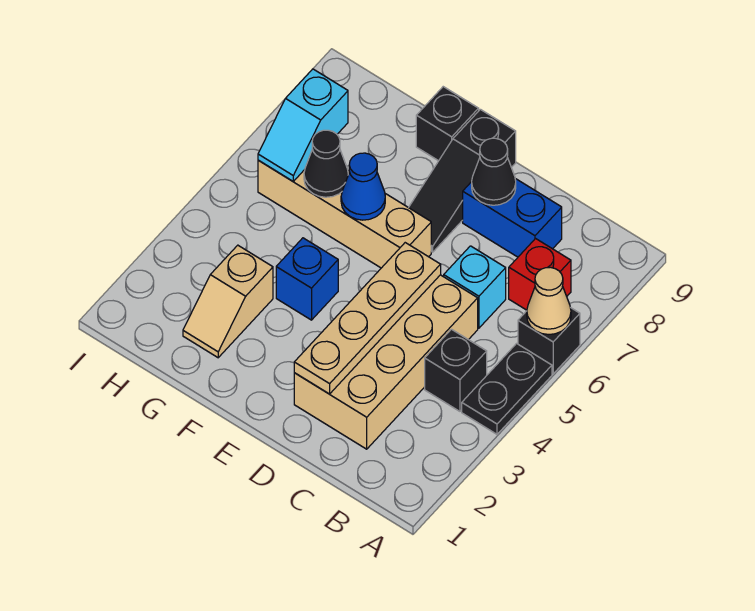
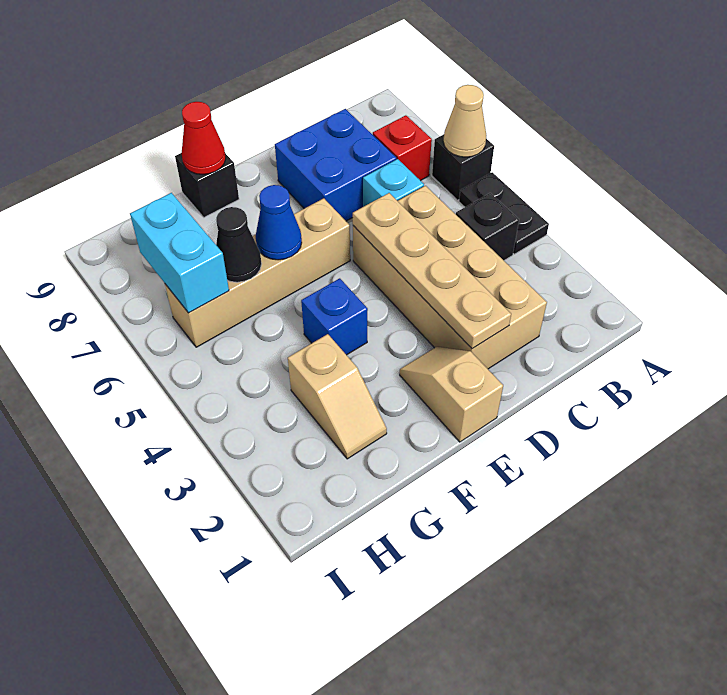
blue 1x2 brick [463,179,562,257] -> blue 2x2 brick [275,109,396,221]
black 1x1 cone [472,138,516,205] -> none
none -> tan 1x2 slope [400,347,503,442]
black 1x3 slope [409,109,516,252] -> none
none -> red 1x1 cone [182,102,226,174]
cyan 1x2 slope [258,69,348,181] -> cyan 1x2 brick [130,193,229,313]

